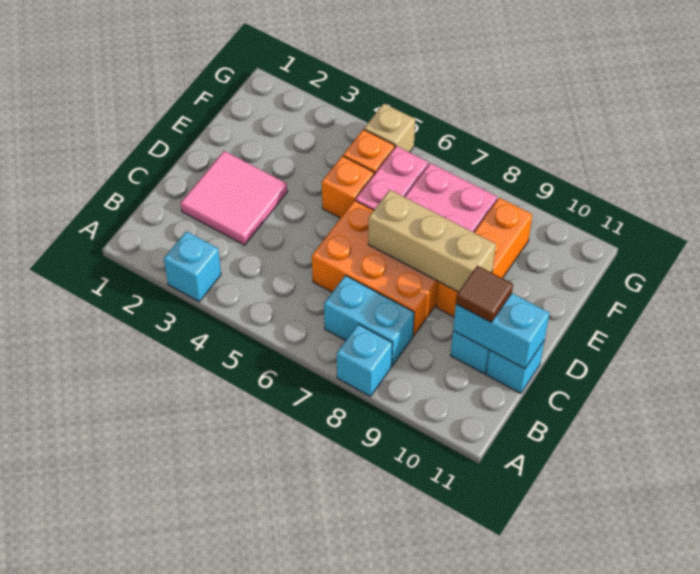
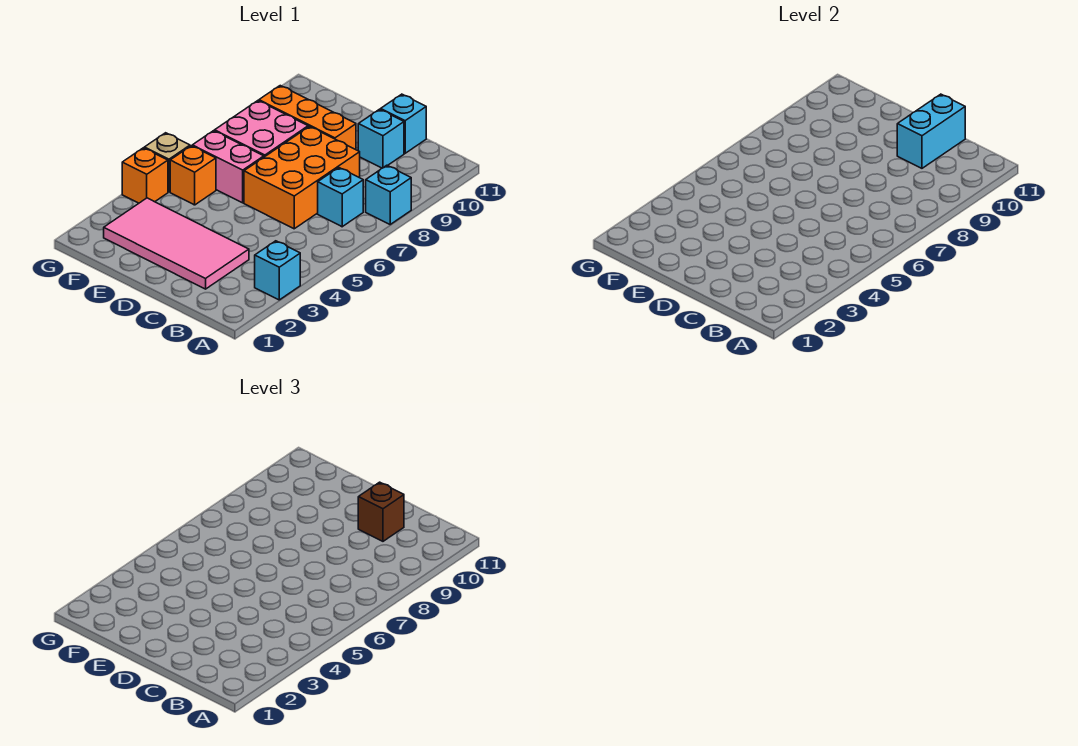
cyan 1x2 brick [324,276,414,366] -> cyan 1x1 brick [318,168,363,227]
pink 2x2 tile [181,151,287,245] -> pink 2x4 tile [104,198,249,289]
brown 1x1 tile [456,266,513,322] -> brown 1x1 brick [358,482,404,541]
tan 1x3 brick [368,190,496,292] -> none
orange 1x1 brick [322,156,374,218] -> orange 1x1 brick moved to [122,148,168,203]

